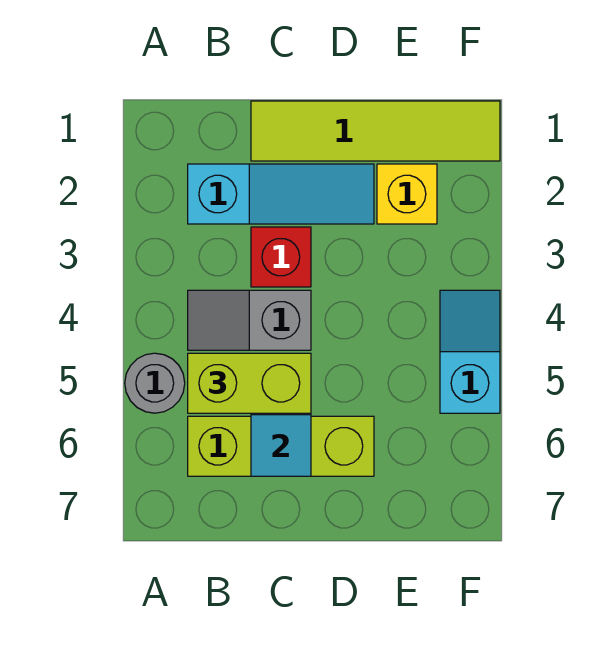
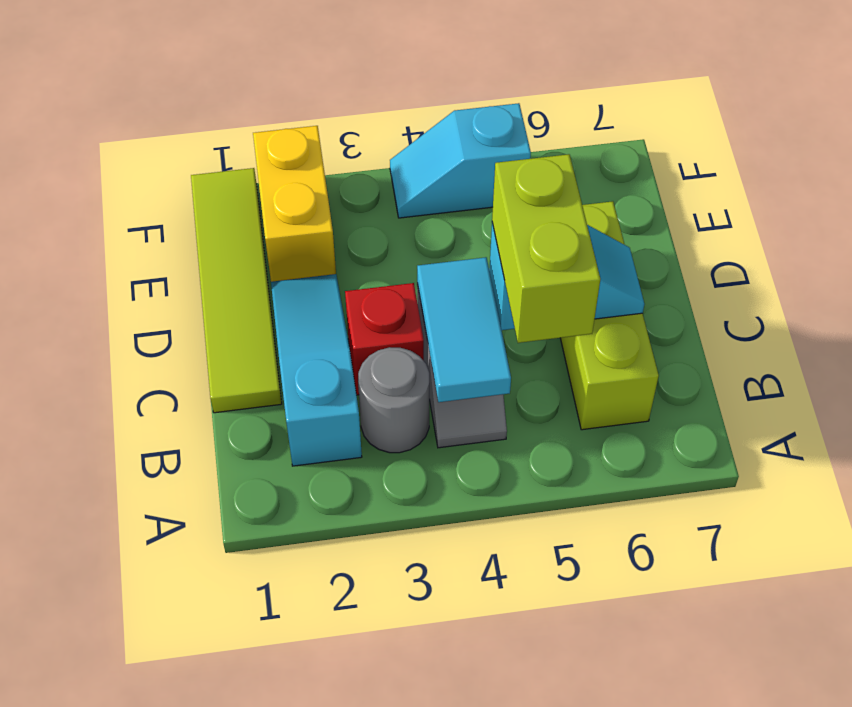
grey 1x1 round brick [125,353,185,413] -> grey 1x1 round brick moved to [358,347,429,453]
none -> cyan 1x2 tile [417,257,511,402]
yellow 1x1 brick [377,164,437,224] -> yellow 1x2 brick [253,126,336,282]

